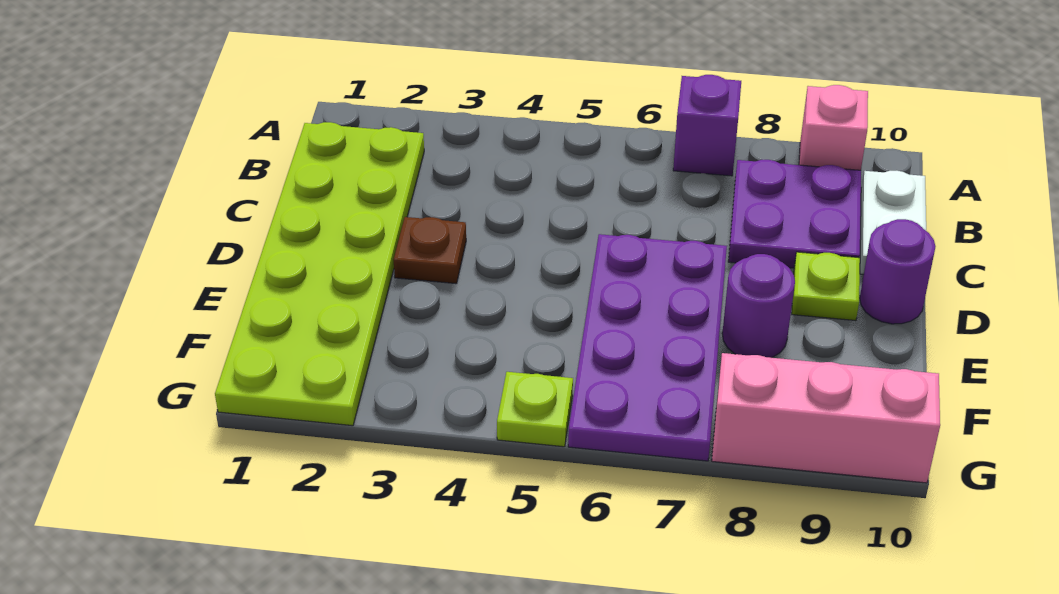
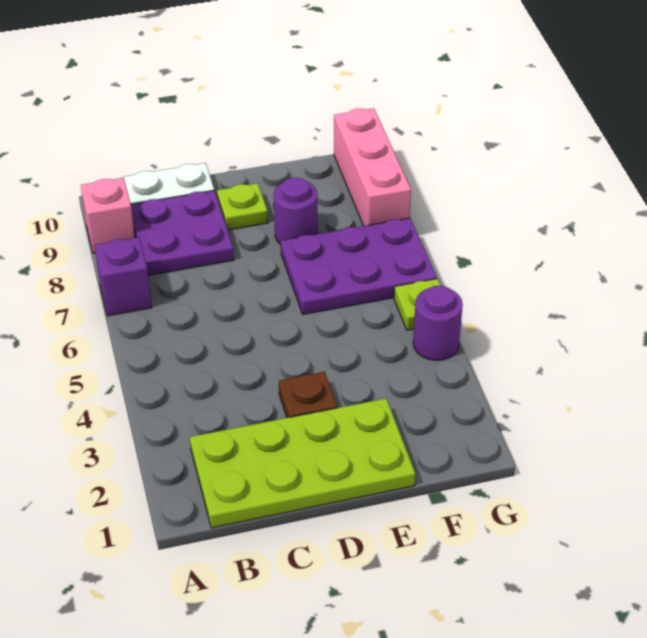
lime 2x6 plate [215,122,424,426] -> lime 2x4 plate [190,398,415,528]
purple 2x4 plate [568,234,727,461] -> purple 2x3 plate [281,218,437,314]
purple 1x1 round brick [860,219,936,324] -> purple 1x1 round brick moved to [413,286,463,360]

